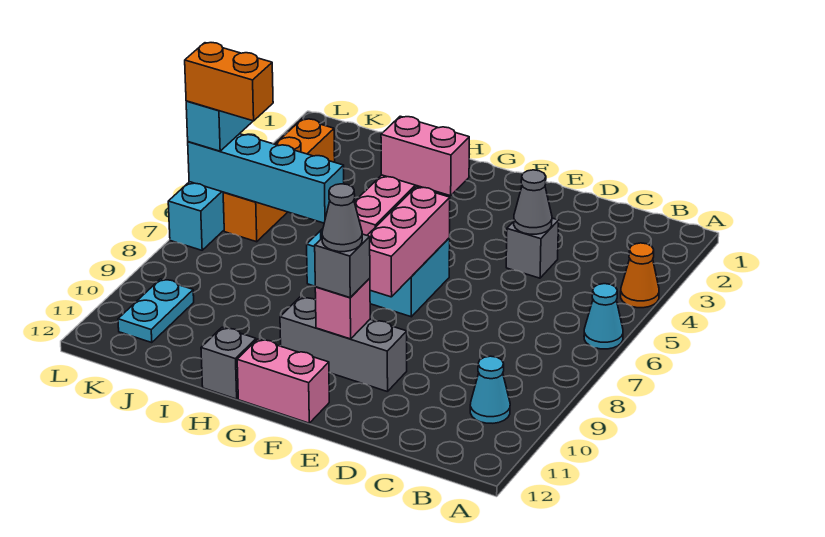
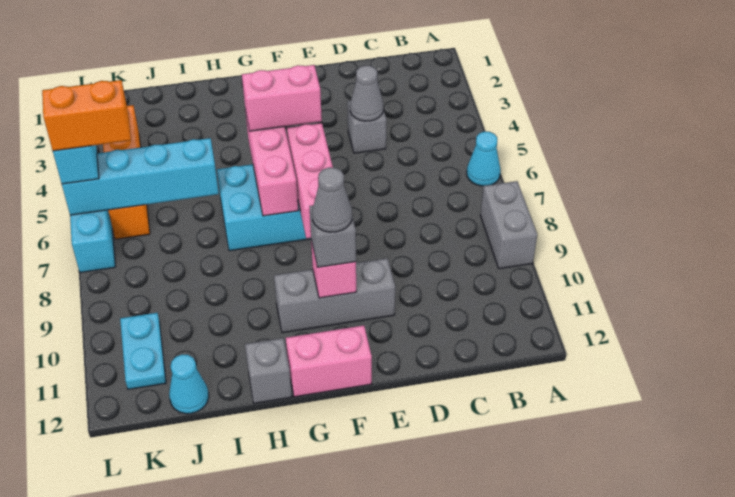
orange 1x1 cone [621,243,659,308] -> none
none -> grey 1x2 brick [480,181,537,269]
cyan 1x1 cone [470,356,510,423] -> cyan 1x1 cone moved to [169,354,209,414]

